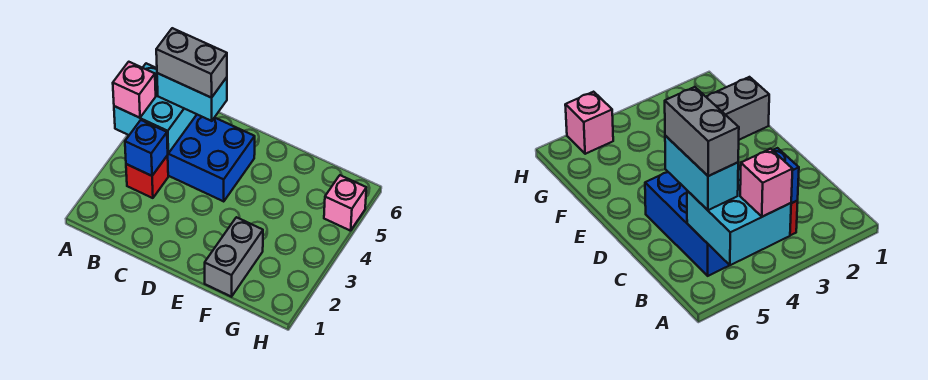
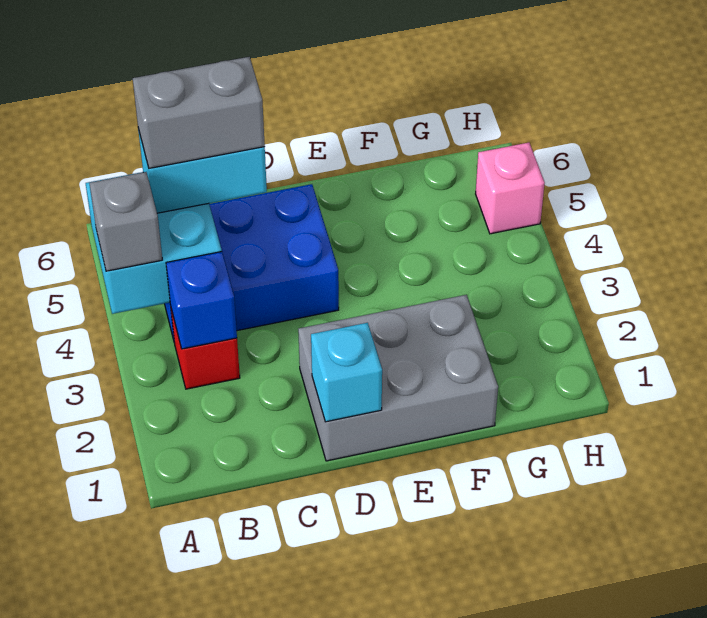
pink 1x1 brick [113,62,156,118] -> grey 1x1 brick [90,172,162,271]
none -> cyan 1x1 brick [311,323,382,422]
grey 1x2 brick [205,217,263,297] -> grey 2x3 brick [298,295,498,461]

